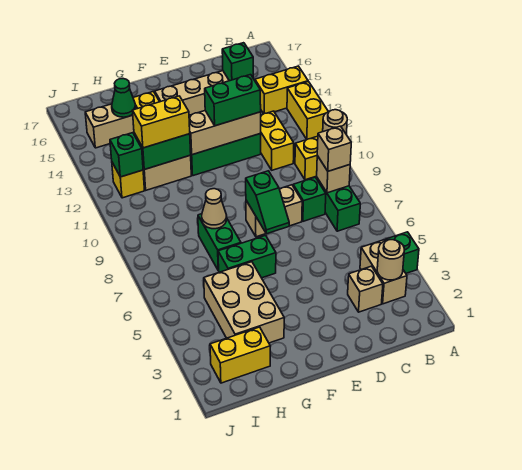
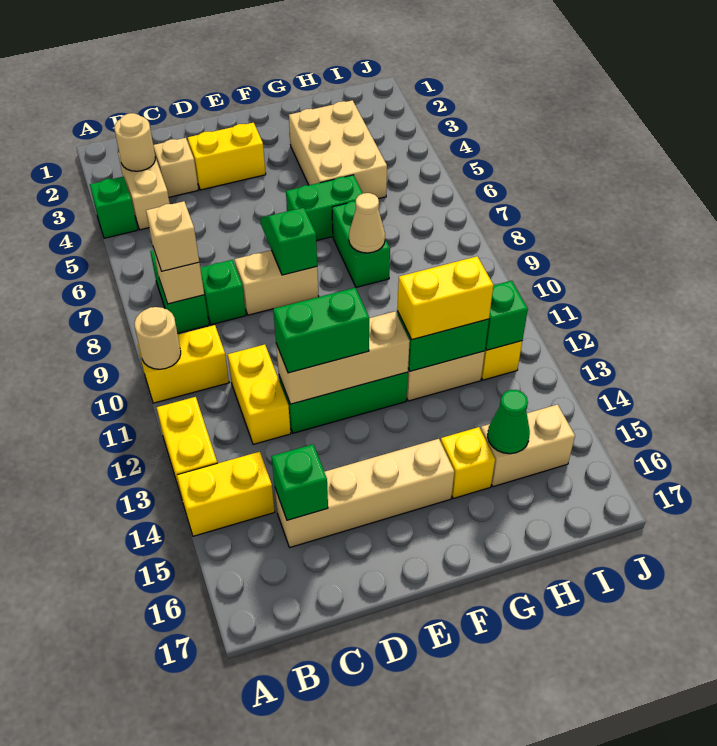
yellow 1x2 brick [210,327,270,383] -> yellow 1x2 brick moved to [188,123,266,190]

